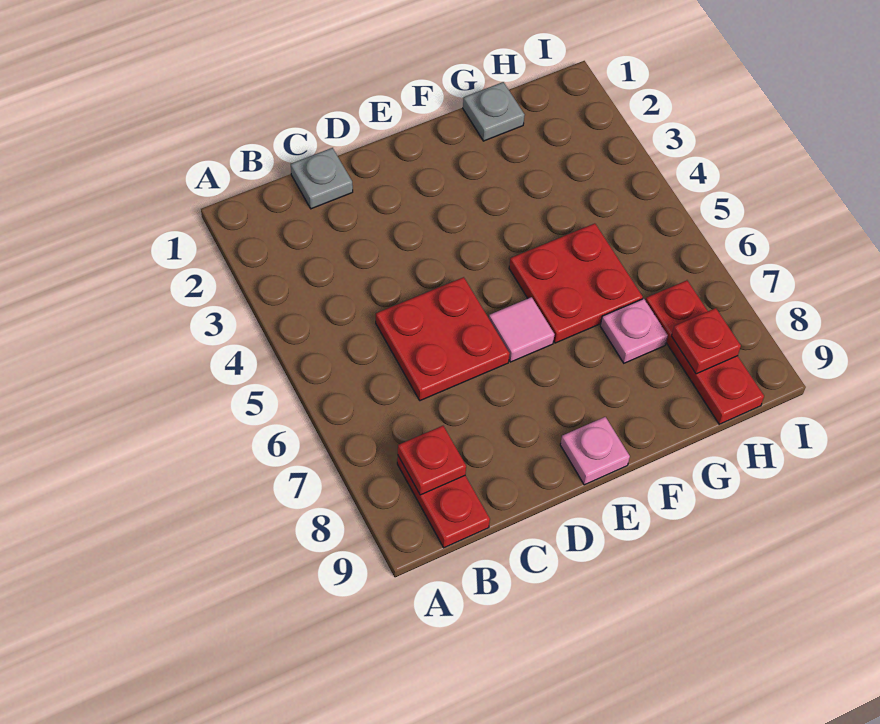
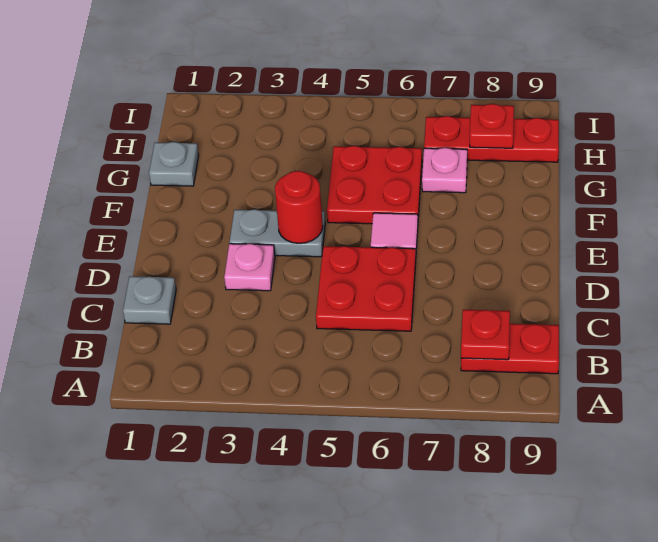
none -> grey 1x2 plate [230,209,325,257]
none -> red 1x1 round brick [275,171,323,243]
pink 1x1 plate [560,417,630,485] -> pink 1x1 plate moved to [224,244,275,291]

